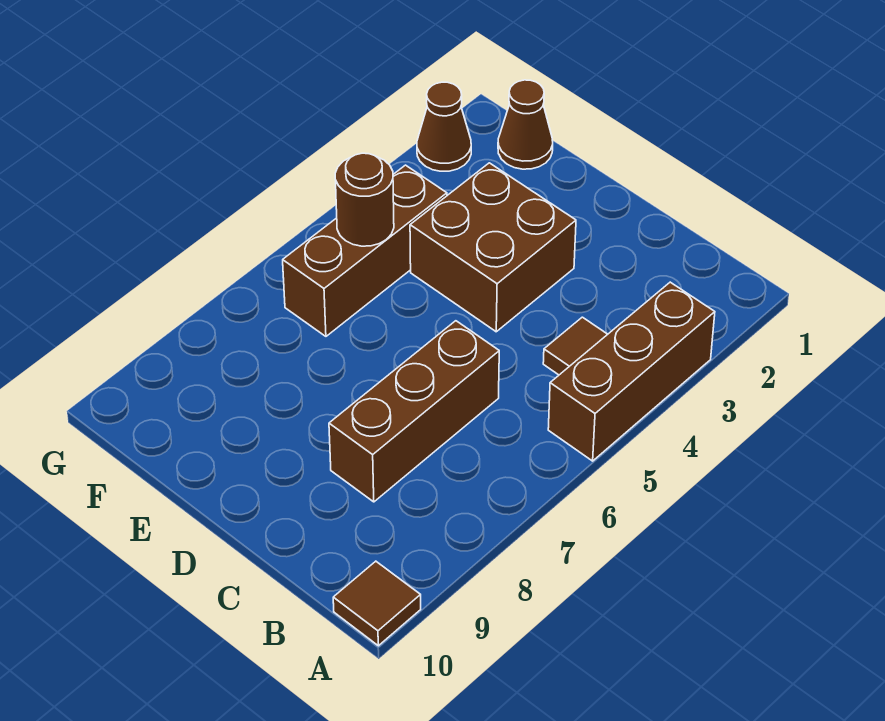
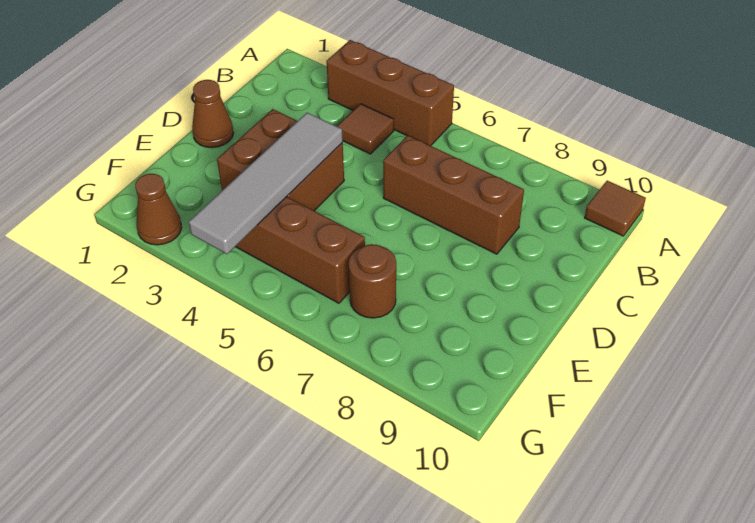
none -> grey 1x4 tile [189,113,343,254]
brown 1x1 cone [498,80,553,169] -> brown 1x1 cone moved to [192,80,233,148]
brown 1x1 round brick [335,153,394,246] -> brown 1x1 round brick moved to [349,244,396,318]

